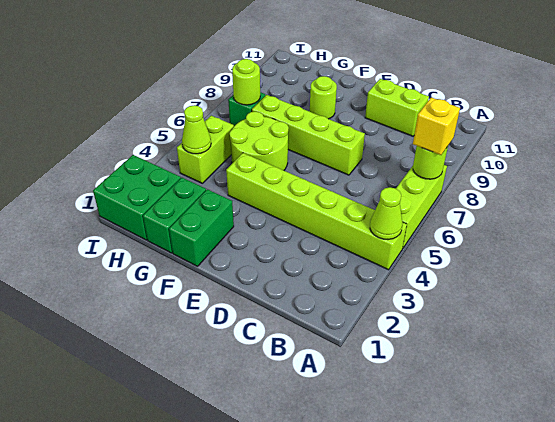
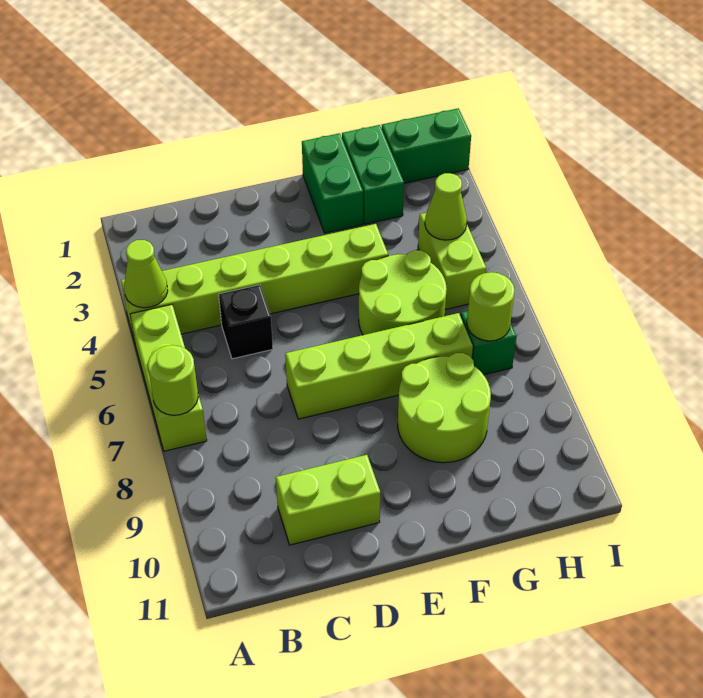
yellow 1x1 brick [413,97,460,155] -> none
none -> black 1x1 brick [219,285,273,359]
lime 1x1 round brick [310,76,337,119] -> lime 2x2 round brick [398,353,491,463]
green 2x2 brick [93,155,181,240] -> green 1x2 brick [382,108,471,183]

